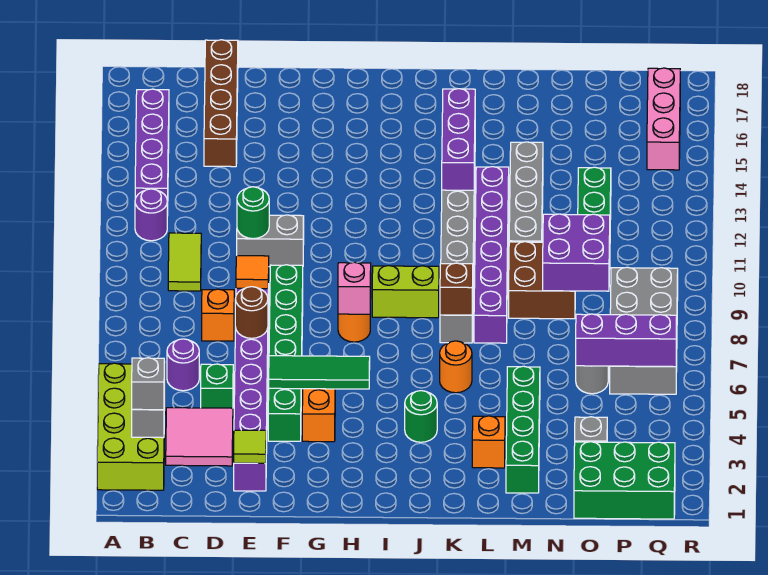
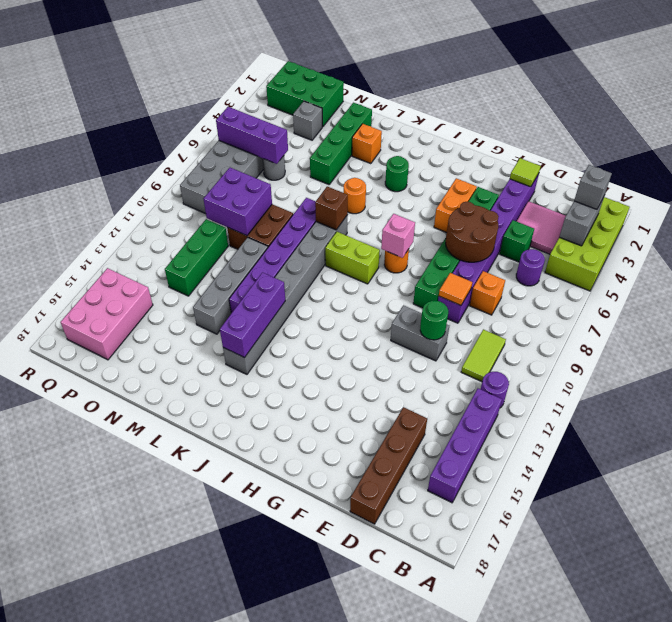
brown 1x1 round brick [235,287,268,338] -> brown 2x2 round brick [446,202,499,262]
green 1x3 tile [269,356,370,389] -> none
pink 1x3 brick [647,68,680,170] -> pink 2x3 brick [60,268,153,360]

